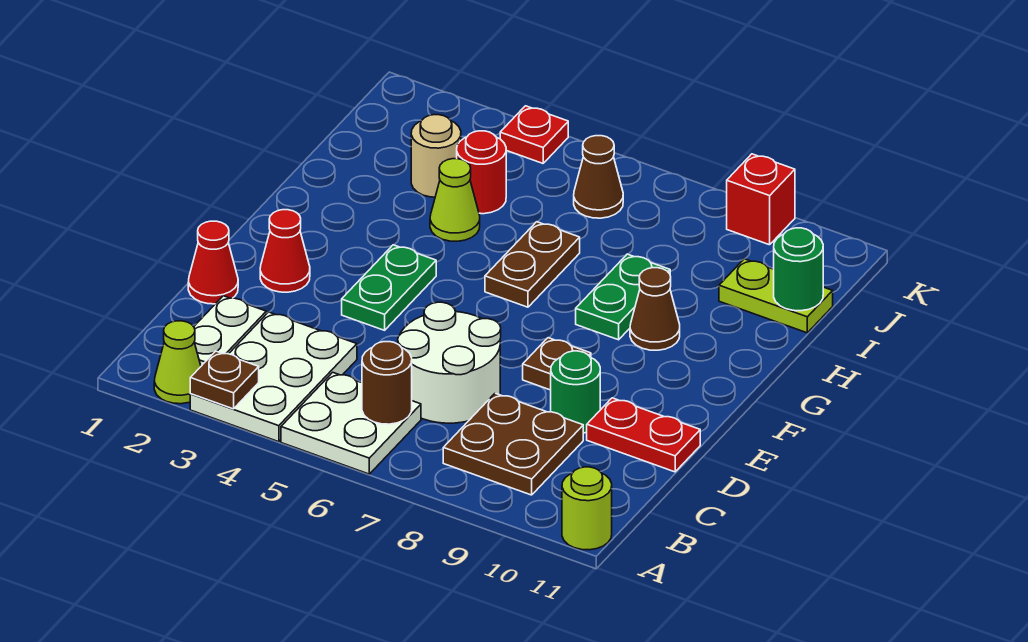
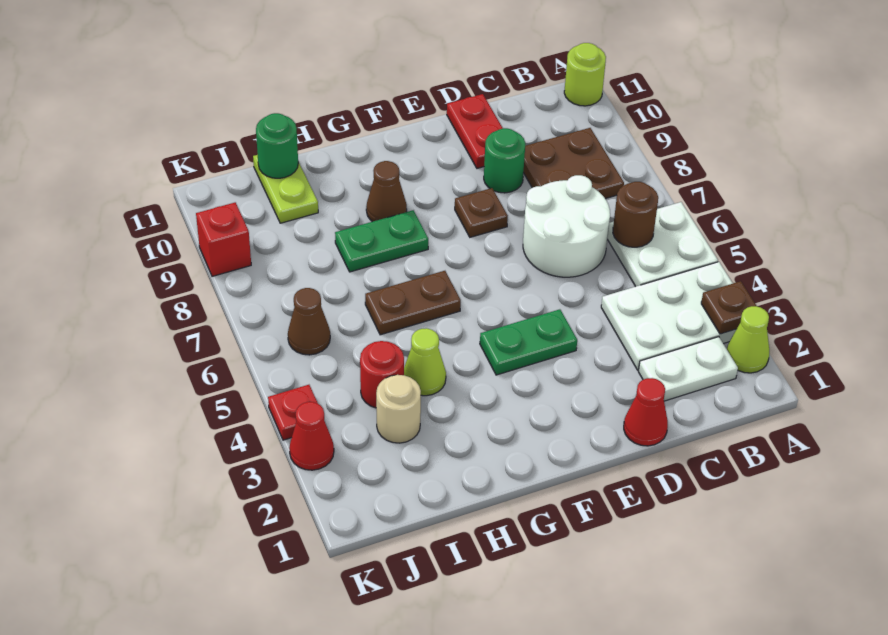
red 1x1 cone [260,210,310,292] -> red 1x1 cone moved to [289,402,334,470]

